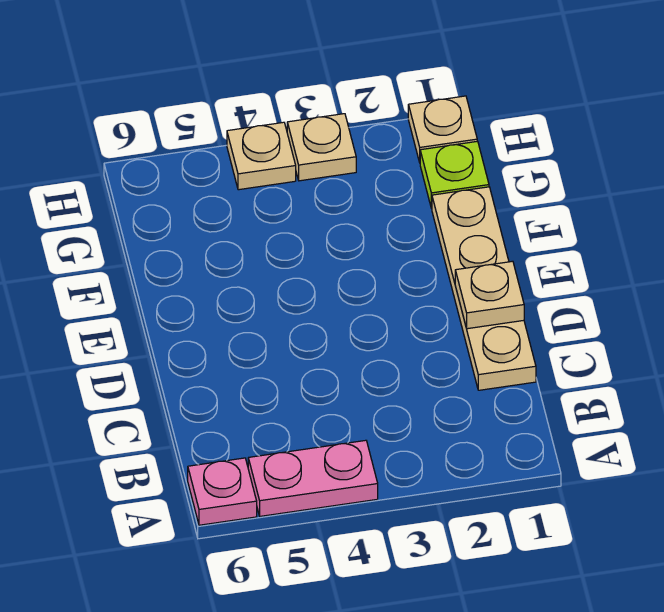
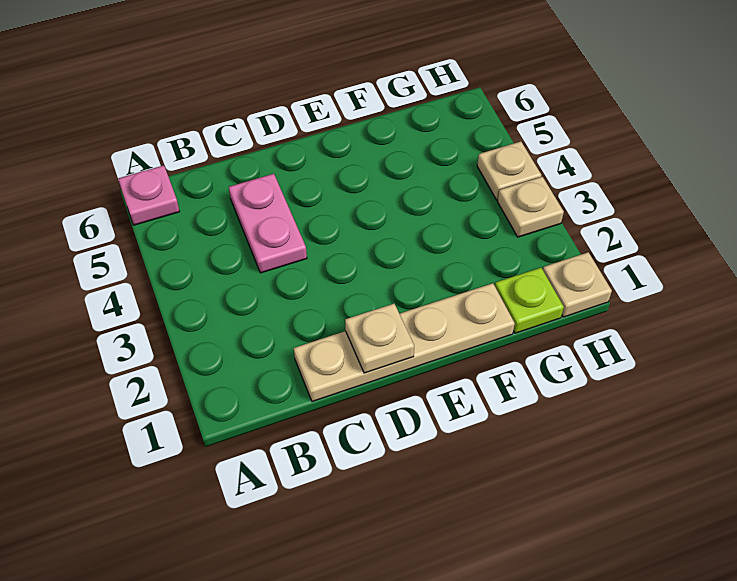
pink 1x2 plate [248,440,378,516] -> pink 1x2 plate moved to [229,174,307,273]

